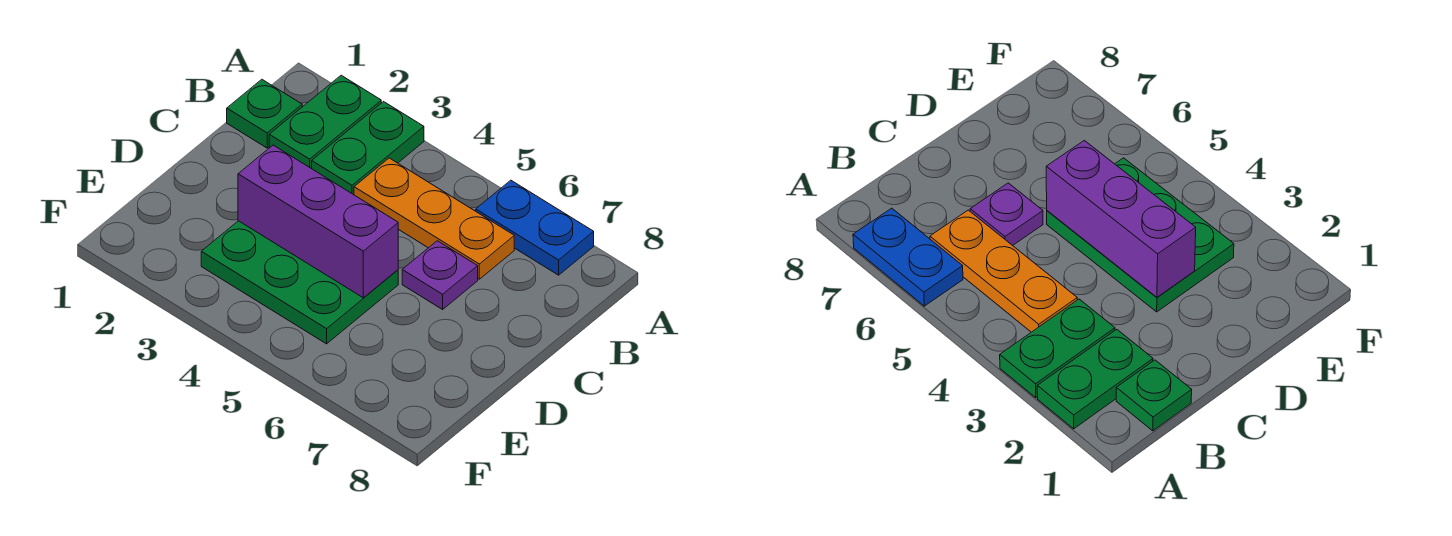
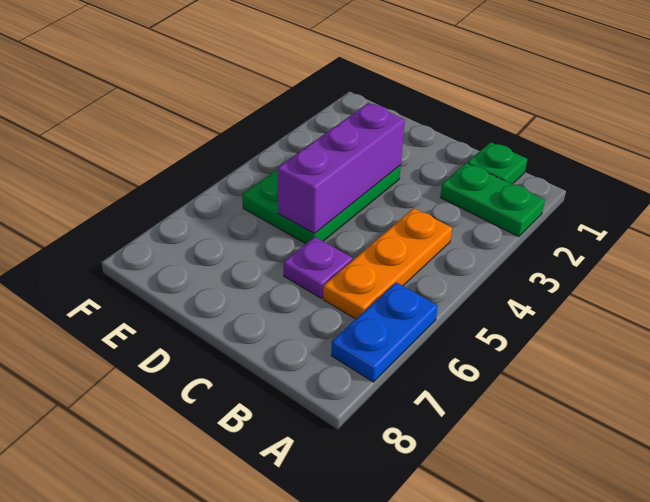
green 1x2 plate [312,102,424,195] -> none

